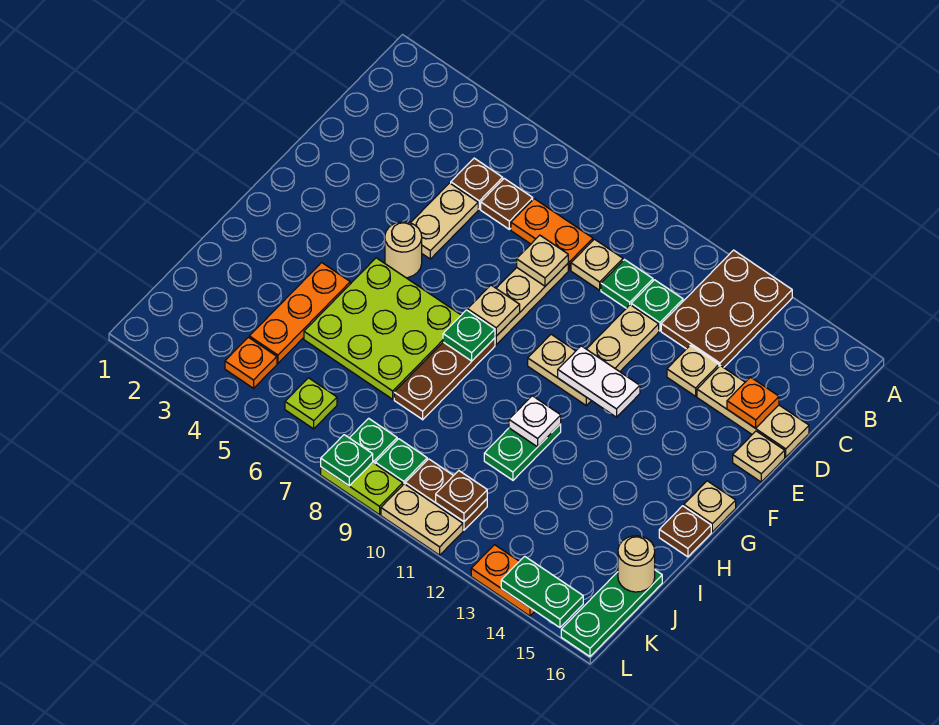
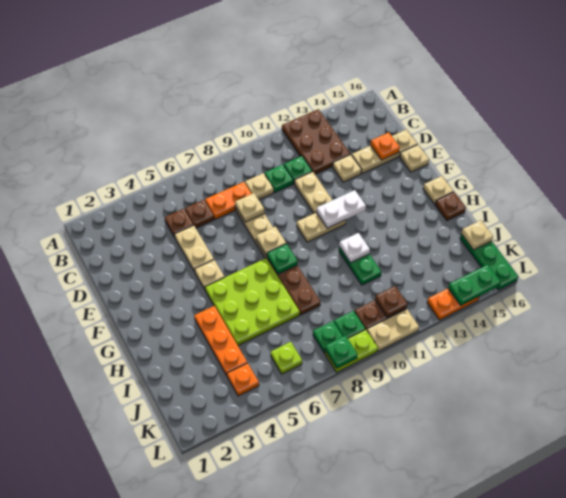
tan 1x1 round brick [385,222,422,278] -> tan 1x1 plate [195,260,225,289]
tan 1x1 round brick [618,536,655,592] -> tan 1x1 plate [461,220,493,250]

